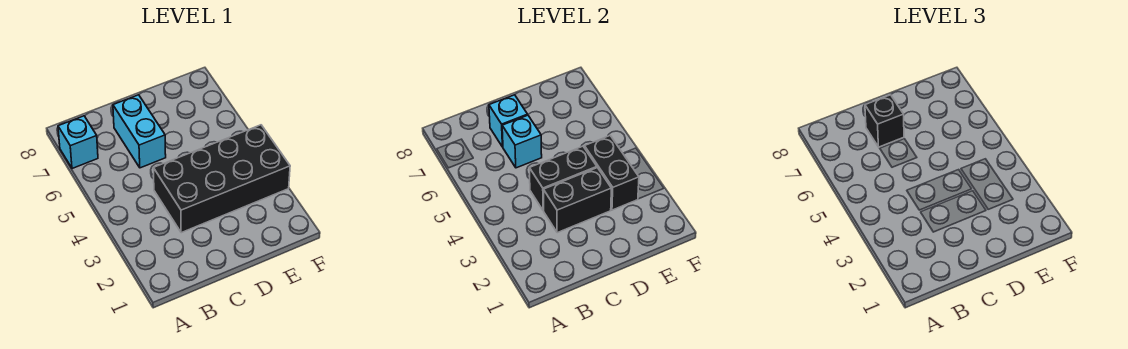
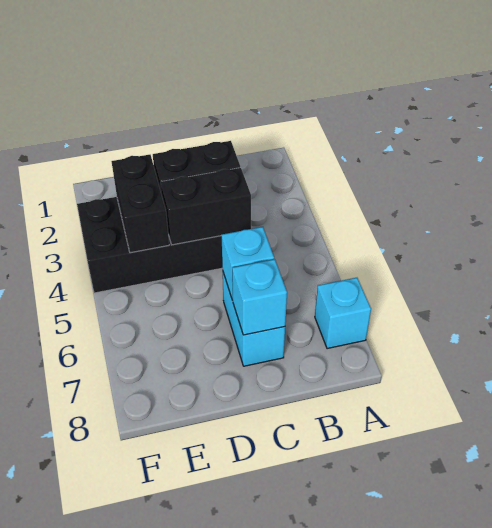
black 1x1 brick [865,95,904,147] -> none

